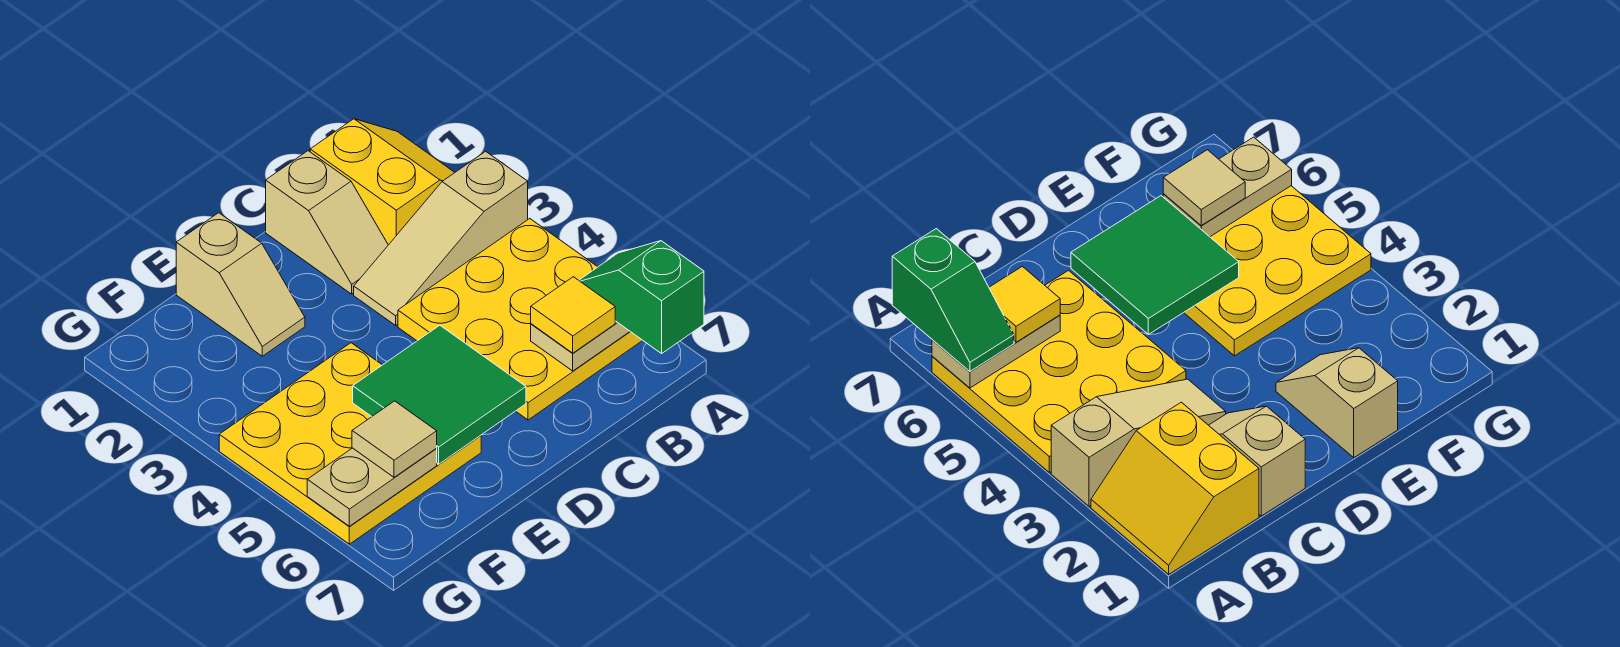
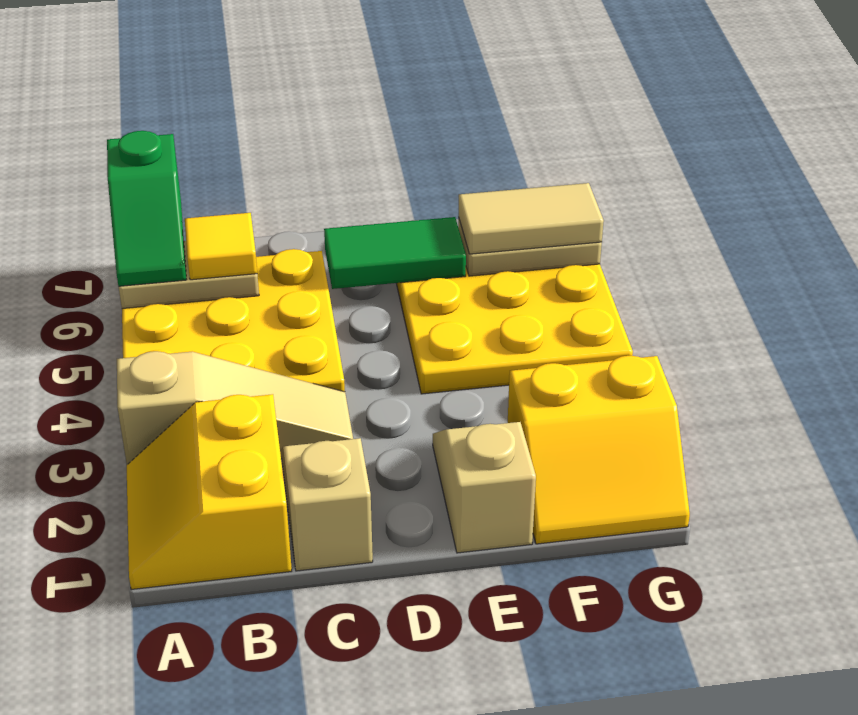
green 2x2 tile [353,325,526,464] -> green 1x2 tile [324,217,466,289]
none -> yellow 2x2 slope [508,356,690,544]
tan 1x1 tile [352,401,437,477] -> tan 1x2 tile [459,183,604,254]

